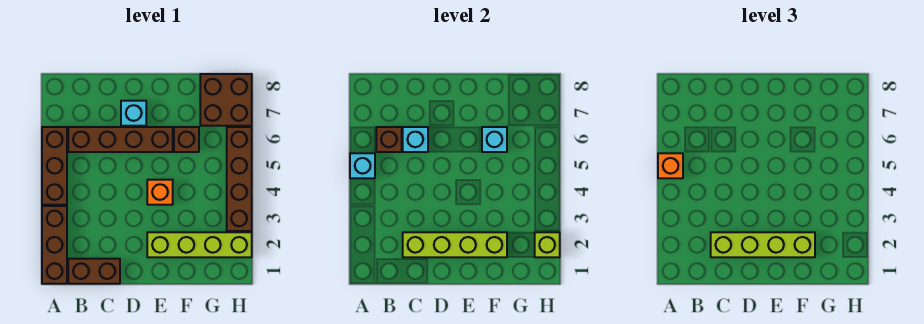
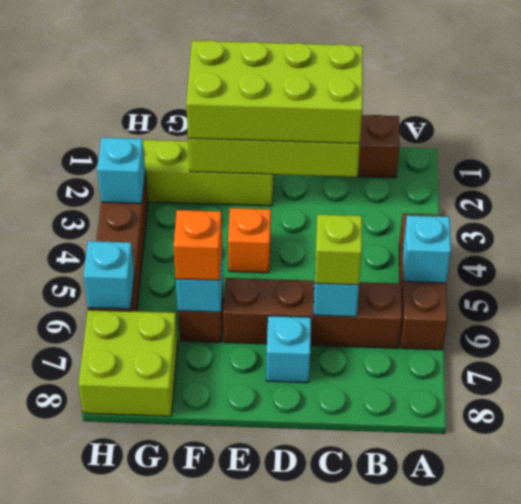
brown 1x3 brick [42,206,67,284] -> none
orange 1x1 brick [658,153,683,178] -> orange 1x1 brick moved to [173,210,222,280]
brown 1x1 brick [376,127,402,152] -> none
lime 1x4 brick [711,232,815,257] -> lime 2x4 brick [186,40,363,144]
brown 2x2 brick [200,74,252,126] -> lime 2x2 brick [78,310,178,416]
lime 1x1 brick [535,232,560,257] -> lime 1x1 brick moved to [315,215,362,285]
none -> cyan 1x1 brick [97,138,145,203]
none -> cyan 1x1 brick [83,241,134,309]

